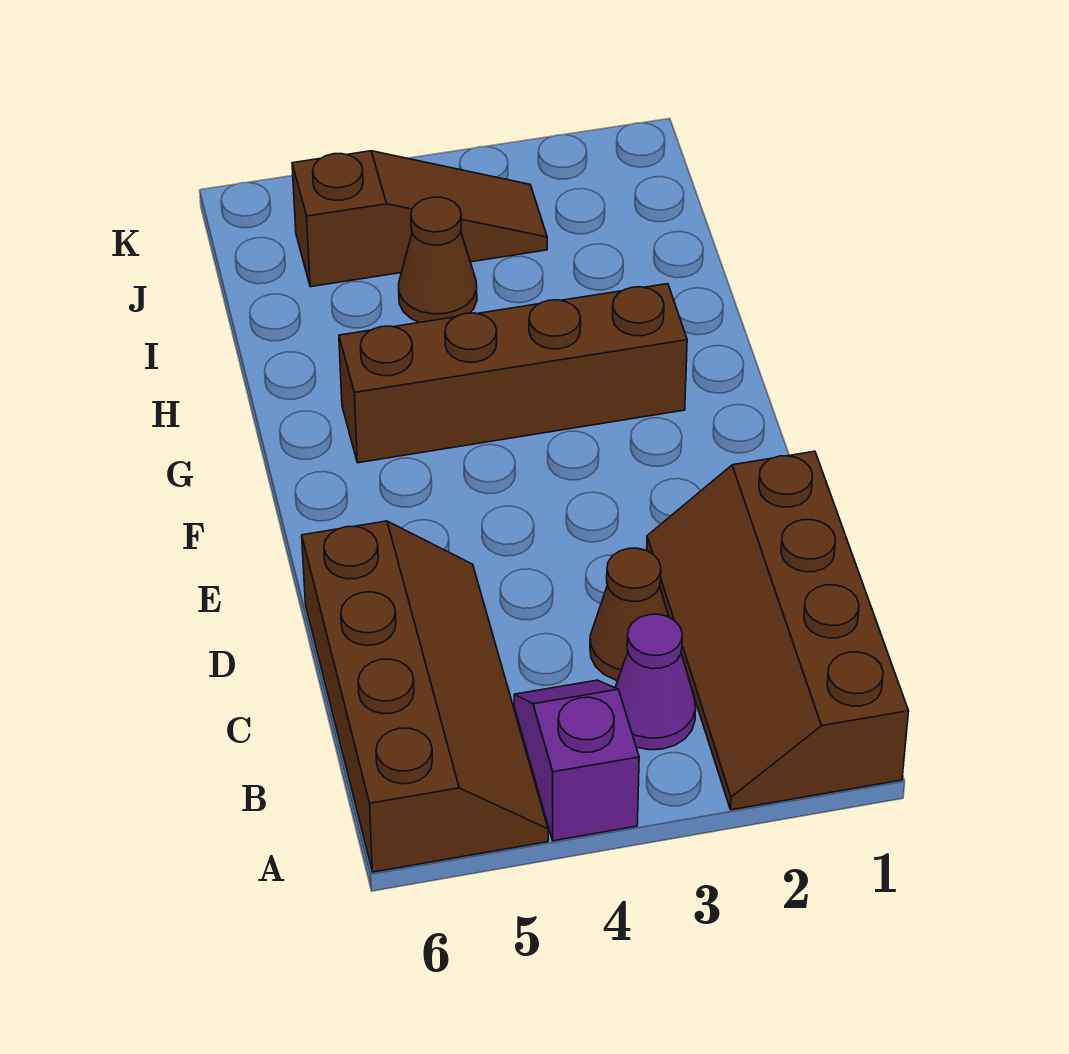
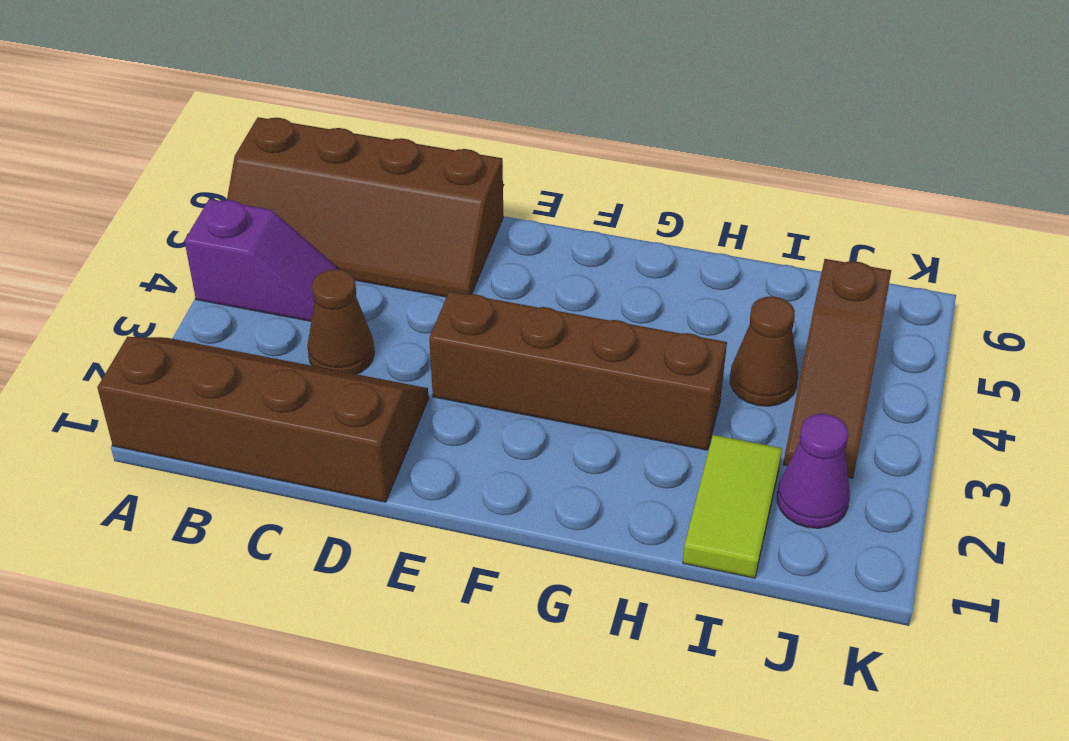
purple 1x1 cone [615,614,696,750] -> purple 1x1 cone moved to [777,414,850,528]
brown 1x4 brick [339,284,687,463] -> brown 1x4 brick turned to [429,291,727,450]
none -> lime 1x2 tile [683,435,782,578]

